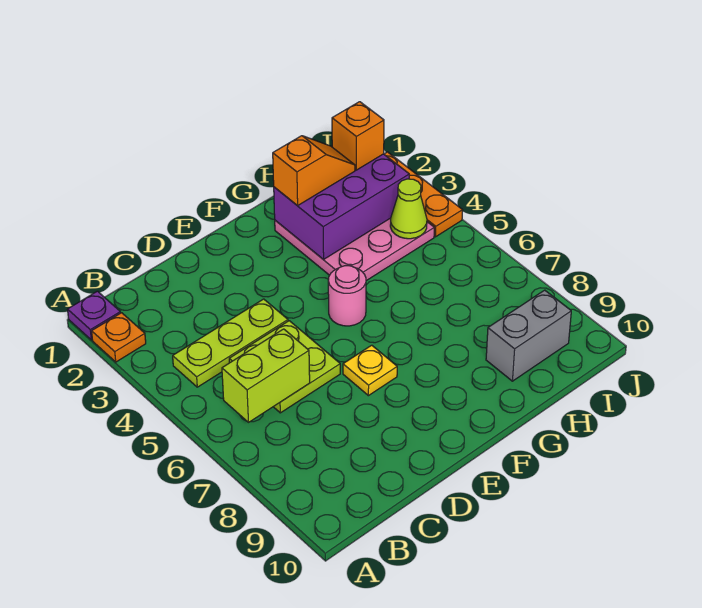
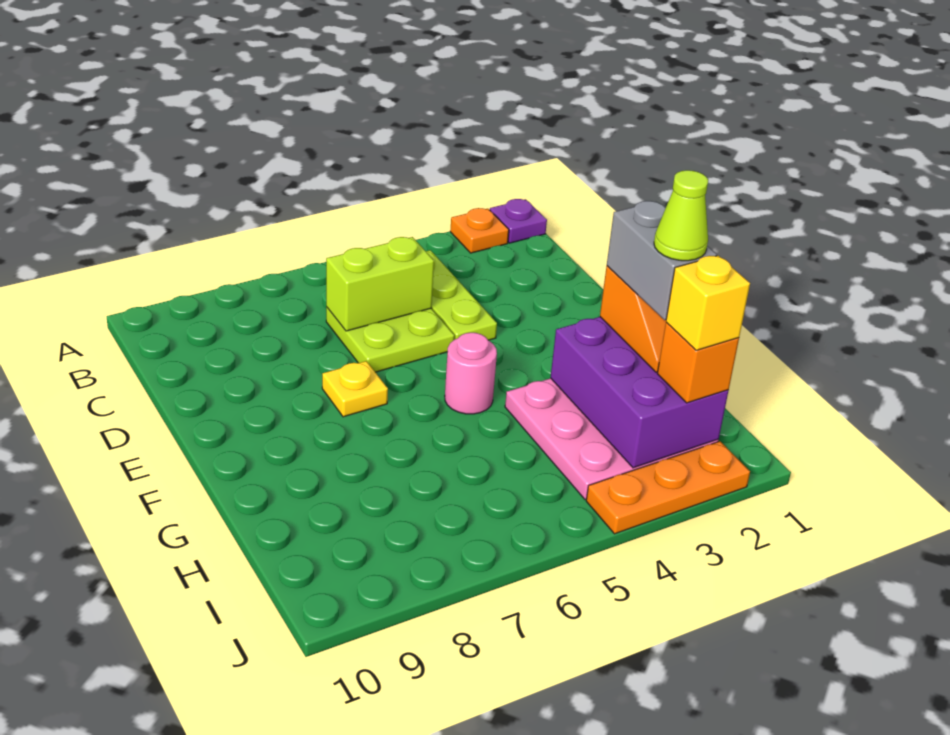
lime 1x2 brick [222,329,310,422] -> lime 1x2 brick turned to [326,237,434,331]
grey 1x2 brick [486,290,571,381] -> grey 1x2 brick moved to [607,201,717,320]
none -> yellow 1x1 brick [666,256,750,350]
lime 1x1 cone [390,179,427,239] -> lime 1x1 cone moved to [654,170,708,261]

